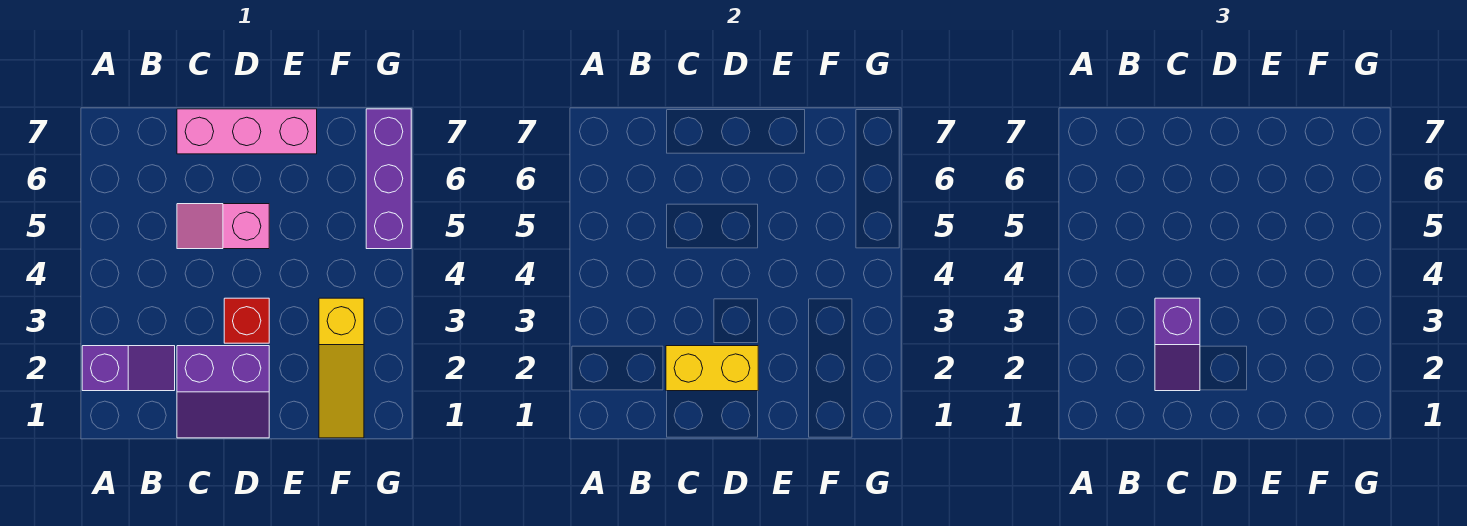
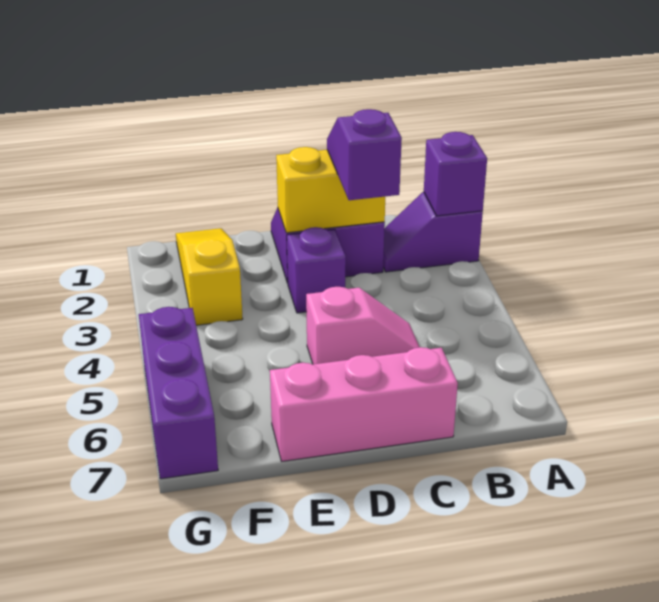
none -> purple 1x1 brick [424,132,487,216]
red 1x1 brick [224,298,269,343] -> purple 1x1 brick [287,227,346,313]

